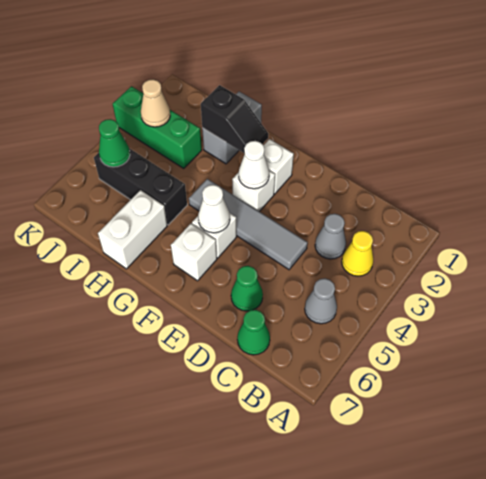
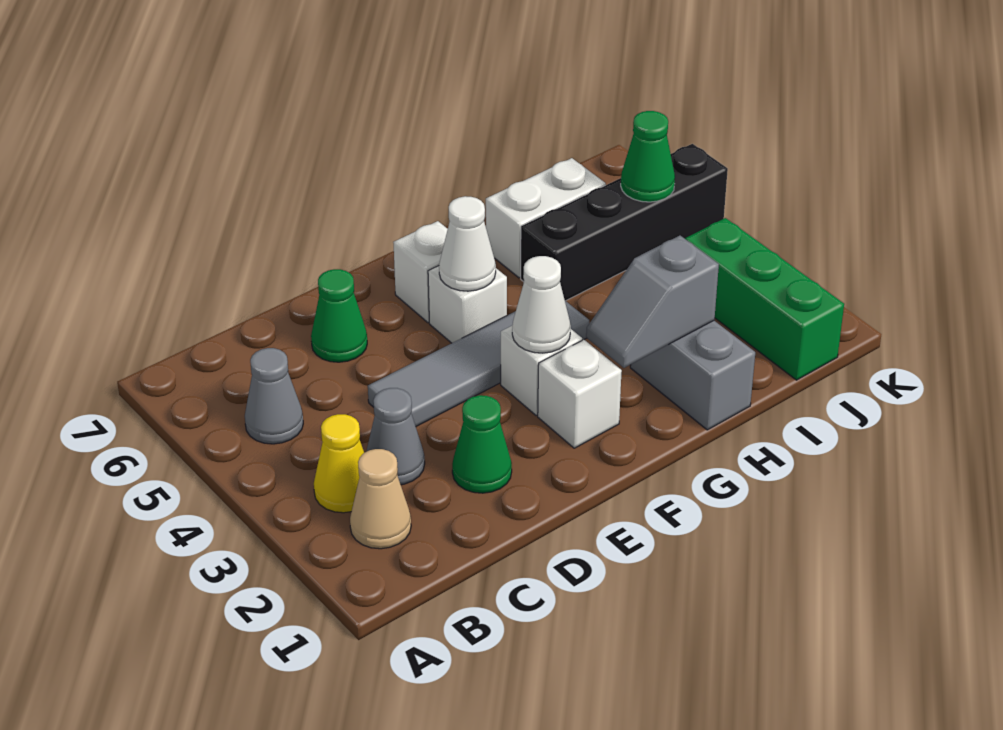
green 1x1 cone [237,310,270,355] -> green 1x1 cone moved to [452,395,512,493]
black 1x2 slope [201,85,268,153] -> grey 1x2 slope [586,236,719,368]
black 1x3 brick [94,148,187,225] -> black 1x4 brick [521,144,728,301]
white 1x2 brick [98,190,167,269] -> white 1x2 brick turned to [486,158,606,278]
green 1x3 brick [113,86,202,169] -> green 1x3 brick turned to [685,218,844,380]
tan 1x1 cone [141,79,170,127] -> tan 1x1 cone moved to [350,449,411,549]

